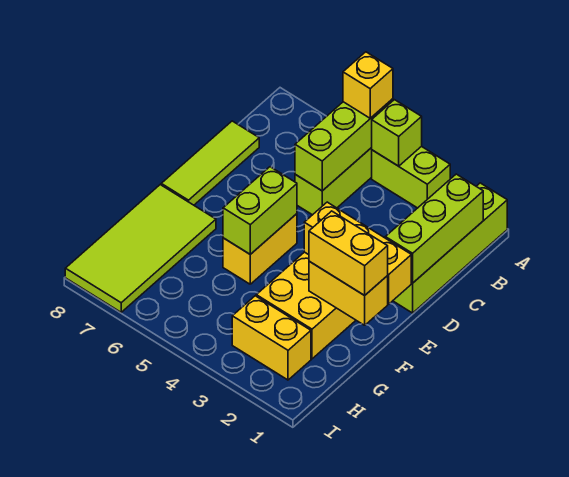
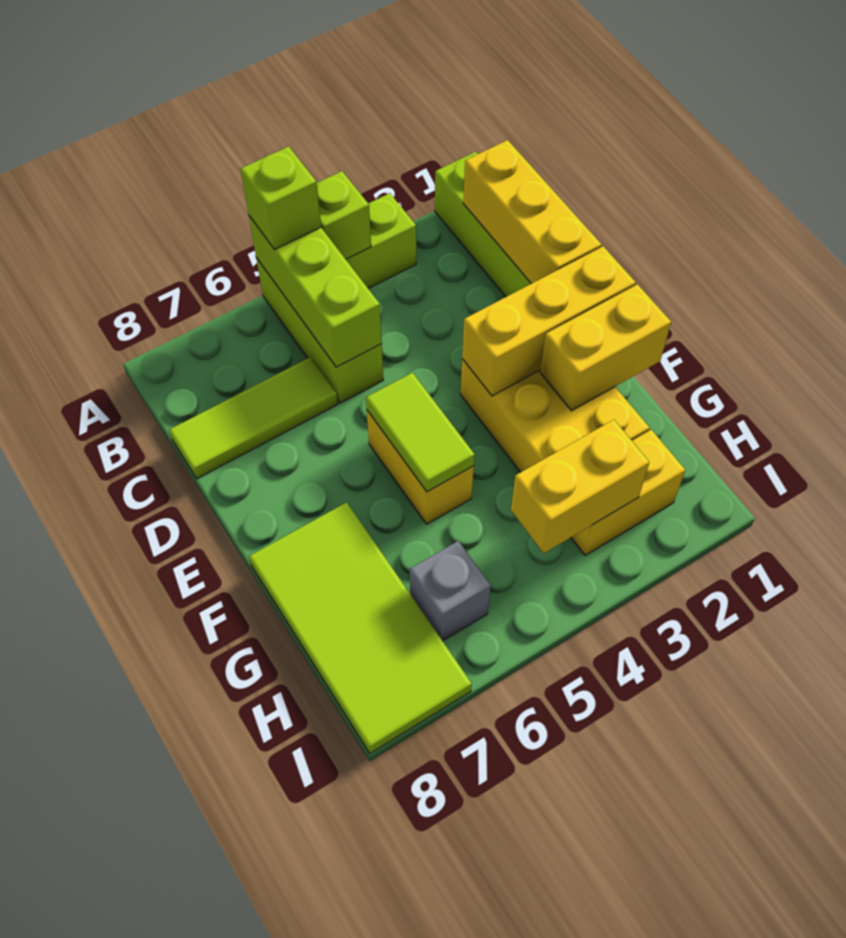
yellow 1x1 brick [343,52,393,118] -> lime 1x1 brick [241,146,321,249]
lime 1x3 brick [385,174,483,283] -> yellow 1x3 brick [463,140,602,284]
lime 1x3 tile [161,121,259,205] -> lime 1x3 tile turned to [169,357,338,479]
lime 1x2 brick [223,167,297,254] -> lime 1x2 tile [366,373,475,492]
yellow 1x2 brick [309,211,388,295] -> yellow 1x2 brick moved to [511,420,649,553]
none -> grey 1x1 brick [410,541,491,641]

